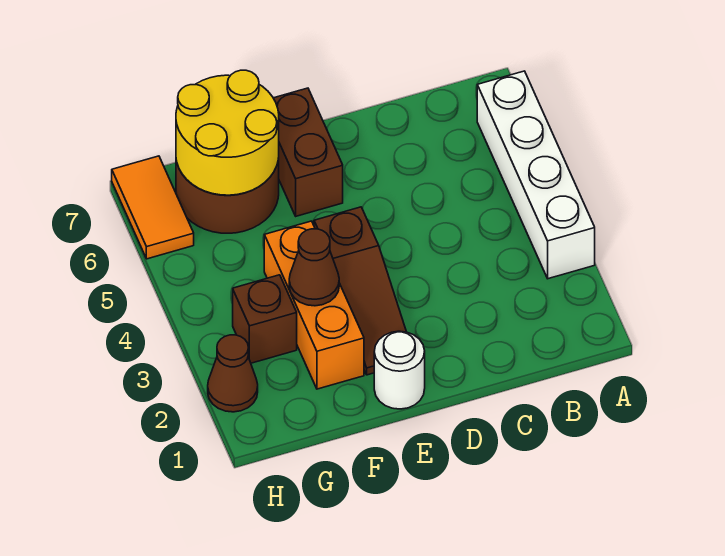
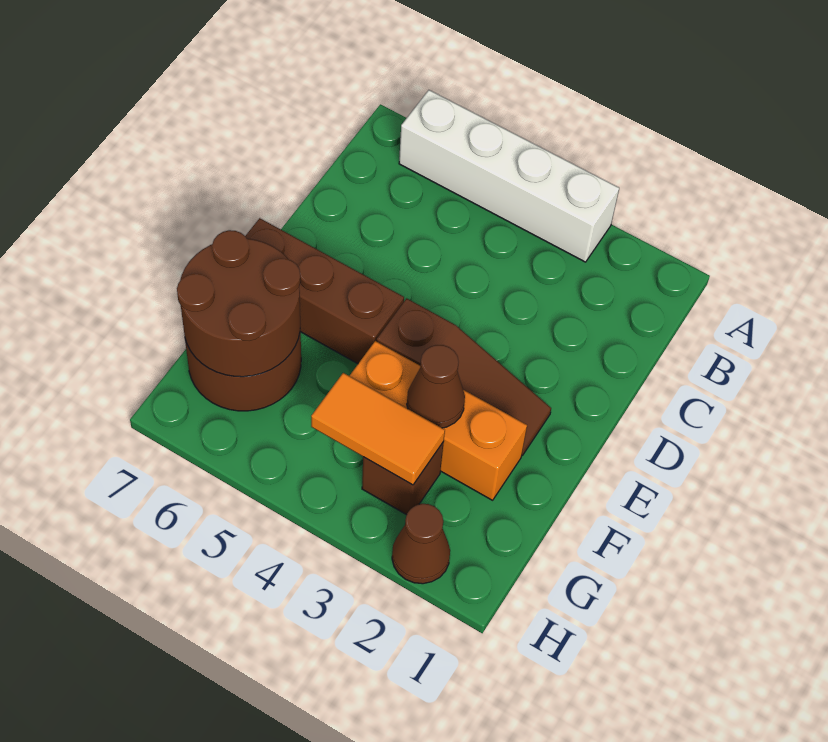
white 1x1 round brick [374,331,425,409] -> none
brown 1x2 brick [274,88,343,216] -> brown 1x3 brick [246,218,404,364]
yellow 2x2 round brick [176,70,279,195] -> brown 2x2 round brick [177,230,300,377]
orange 1x2 tile [112,156,194,259] -> orange 1x2 tile moved to [311,373,445,485]

